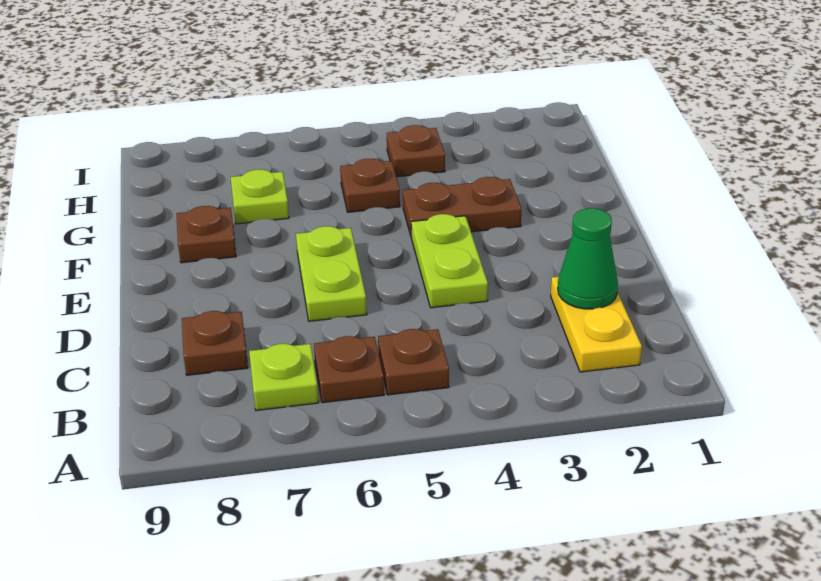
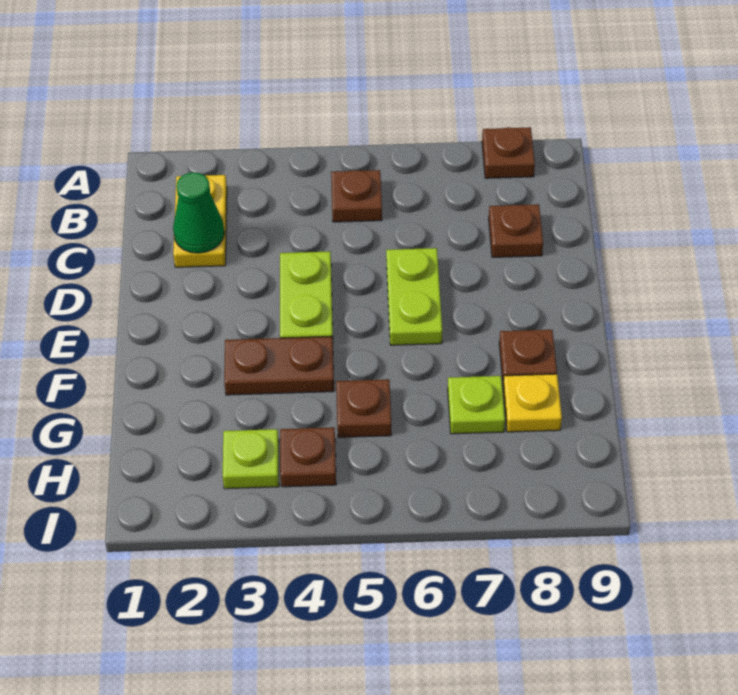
brown 1x1 plate [314,336,384,403] -> brown 1x1 plate moved to [482,127,535,178]
lime 1x1 plate [249,344,319,410] -> lime 1x1 plate moved to [223,429,279,489]
none -> yellow 1x1 plate [503,374,562,432]

